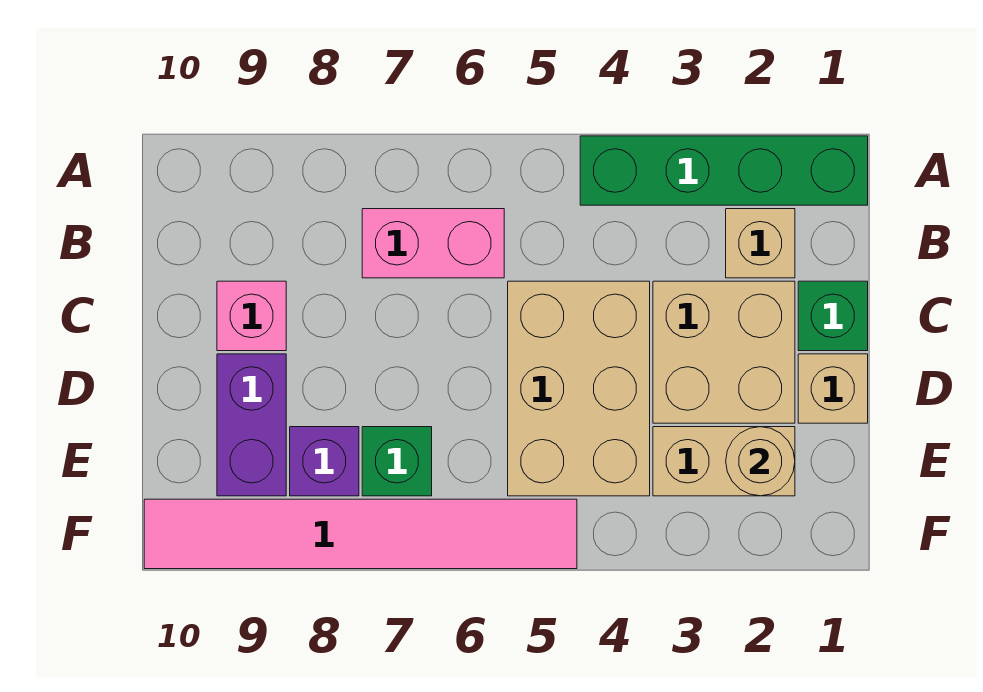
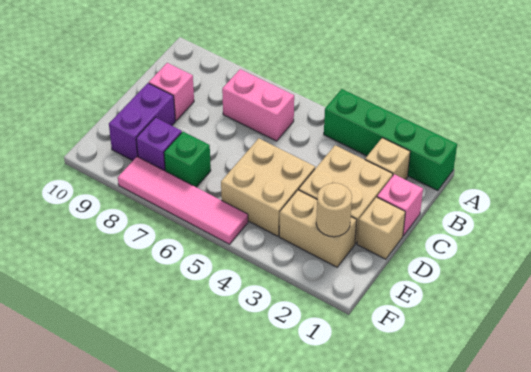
green 1x1 brick [798,281,868,351] -> pink 1x1 brick [377,174,423,236]
tan 2x3 brick [508,281,650,496] -> tan 2x2 brick [221,138,315,236]
pink 1x6 tile [144,499,577,569] -> pink 1x4 tile [118,157,248,244]

